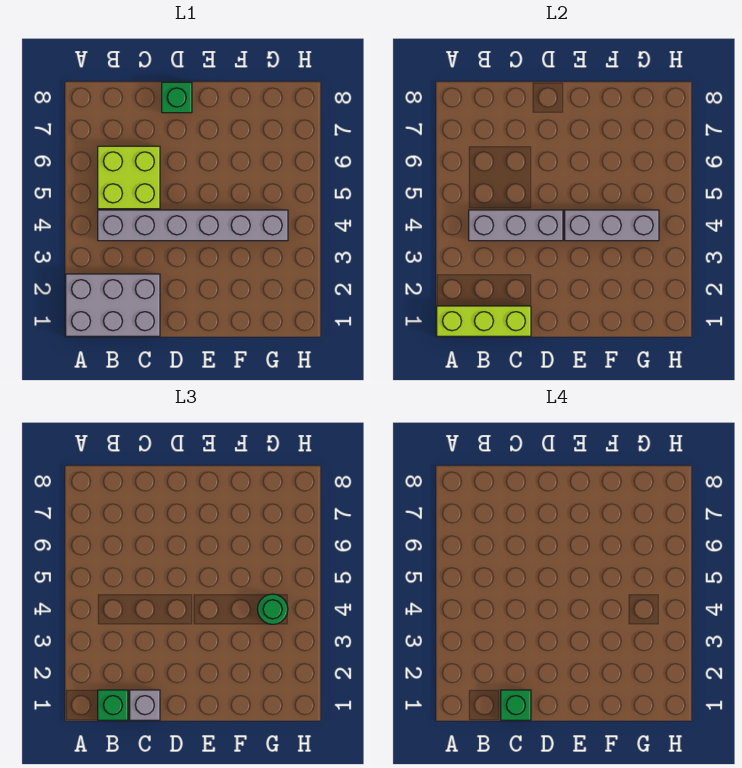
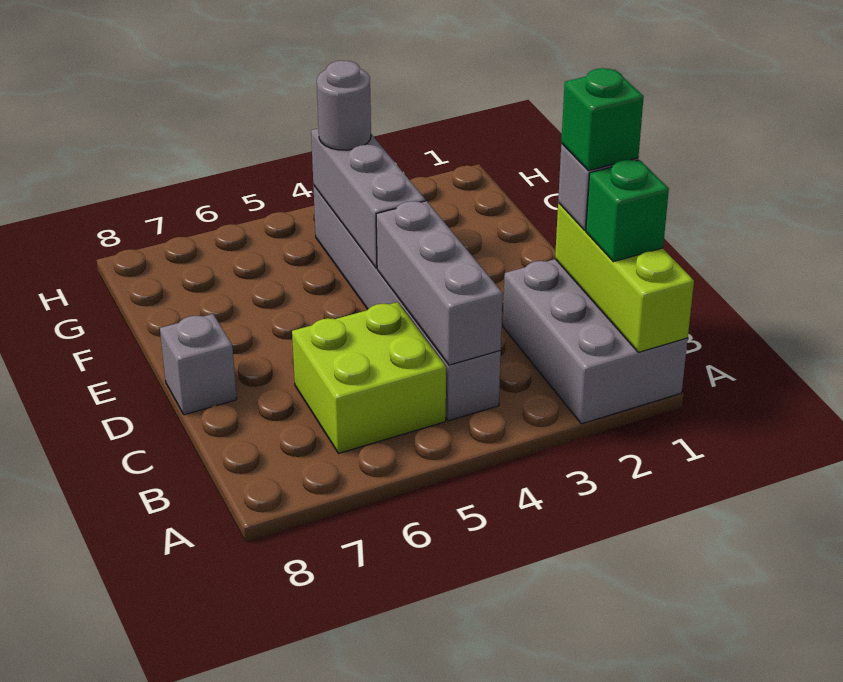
green 1x1 brick [162,82,192,113] -> grey 1x1 brick [160,314,237,415]
green 1x1 round brick [257,594,288,624] -> grey 1x1 round brick [317,61,371,150]

